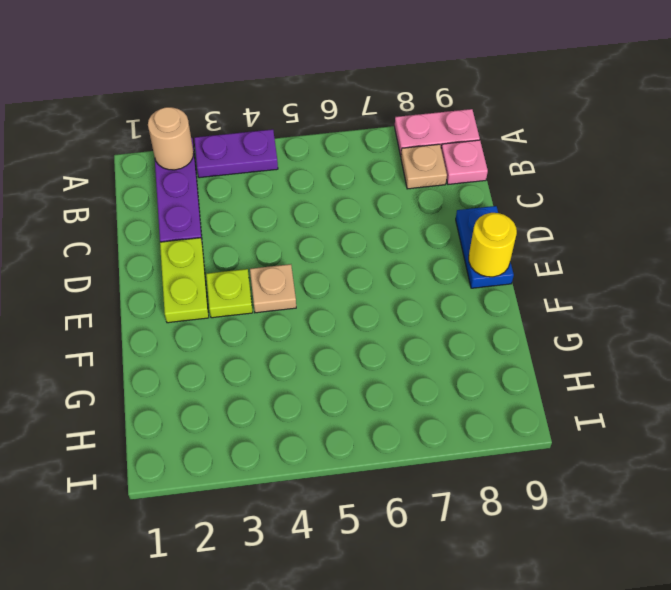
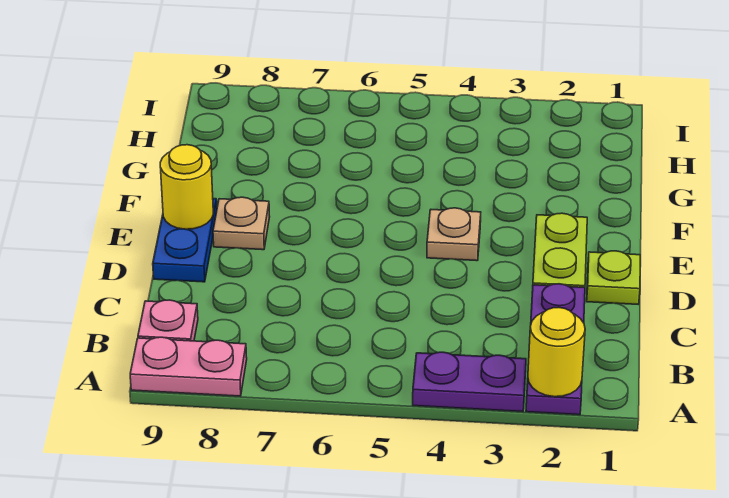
tan 1x1 round brick [148,107,194,170] -> yellow 1x1 round brick [528,307,585,397]
tan 1x1 plate [401,144,447,189] -> tan 1x1 plate moved to [213,197,270,250]
lime 1x1 plate [206,269,253,318] -> lime 1x1 plate moved to [587,251,640,304]

